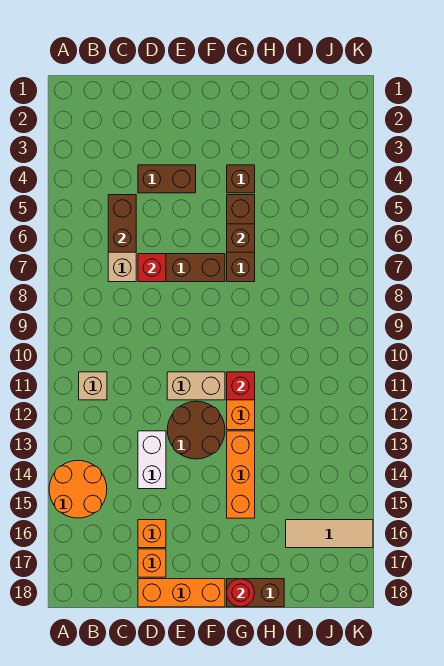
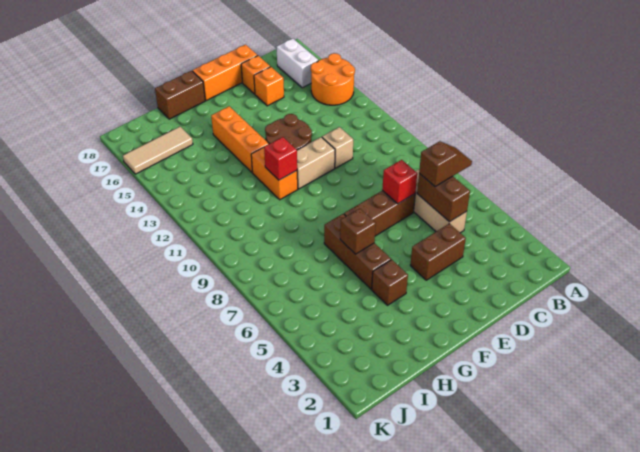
none -> brown 1x2 slope [419,141,472,187]
tan 1x1 brick [79,372,107,400] -> tan 1x1 brick moved to [322,127,353,168]
white 1x2 brick [138,431,166,489] -> white 1x2 brick moved to [277,38,318,88]
red 1x1 round brick [227,579,255,607] -> none

